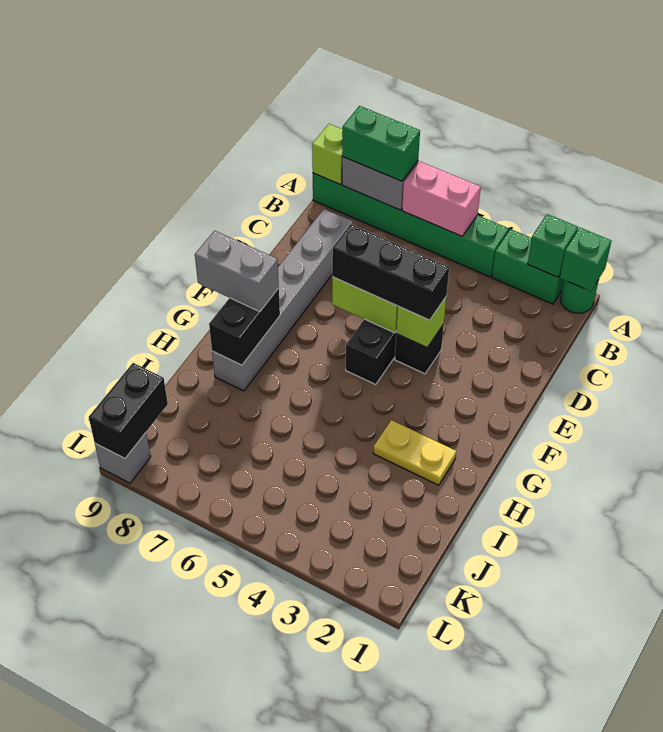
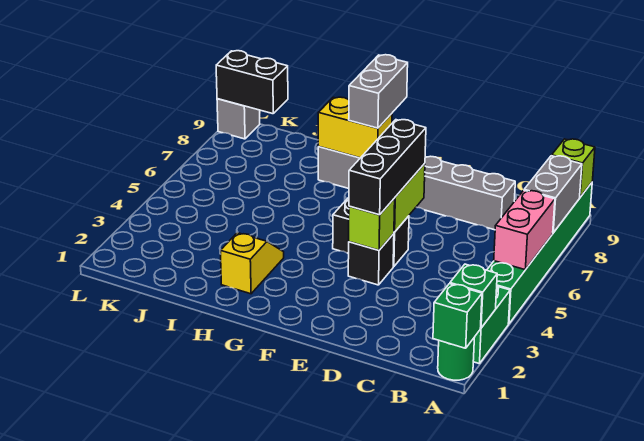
green 1x2 brick [342,106,420,181] -> none
black 1x2 brick [209,288,280,365] -> yellow 1x2 brick [318,97,392,158]
yellow 1x2 plate [373,420,456,485] -> yellow 1x2 slope [220,233,284,294]

